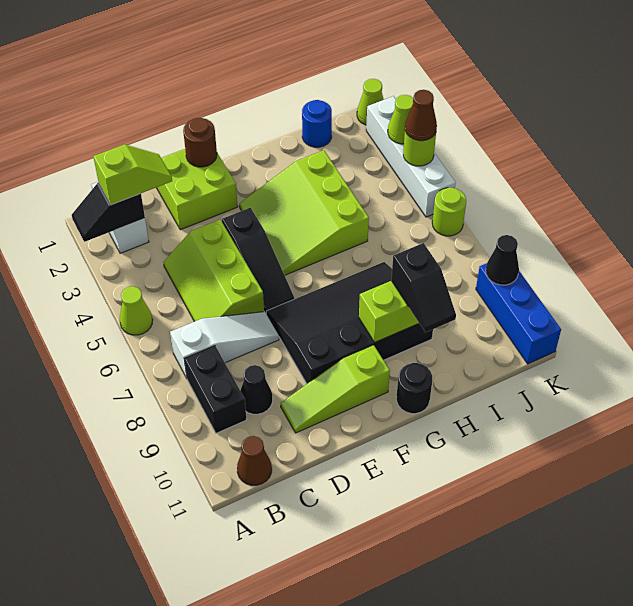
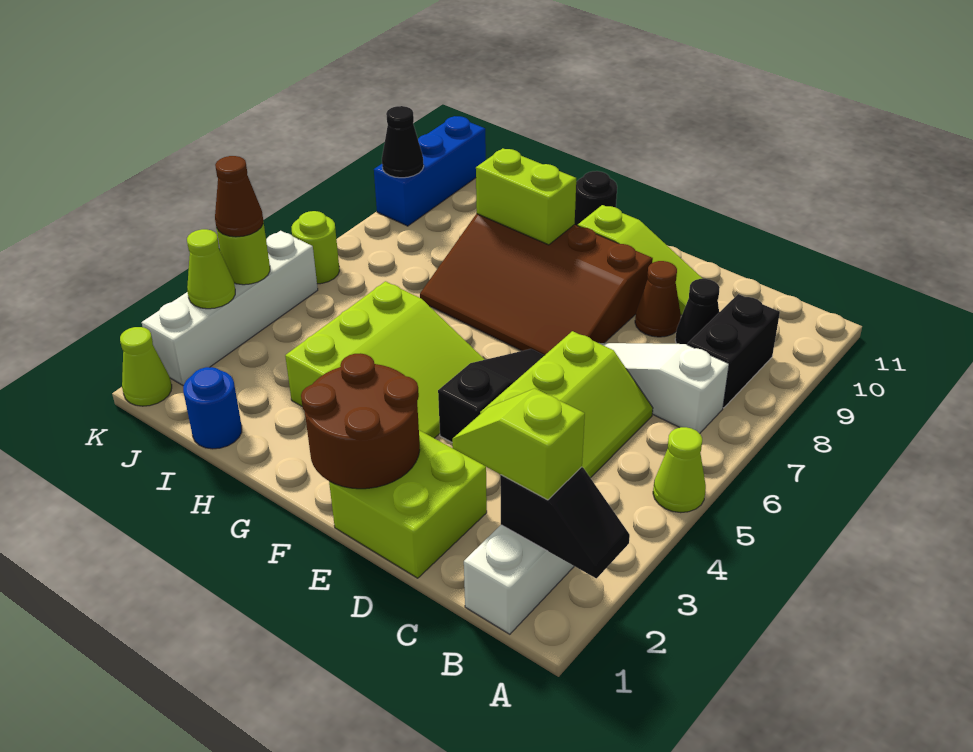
brown 1x1 cone [237,436,272,485] -> brown 1x1 cone moved to [635,261,681,337]
brown 1x1 round brick [183,118,217,167] -> brown 2x2 round brick [301,353,420,489]
black 3x4 slope [266,262,433,384] -> brown 3x4 slope [420,214,653,355]
black 1x2 slope [391,243,456,332] -> none

